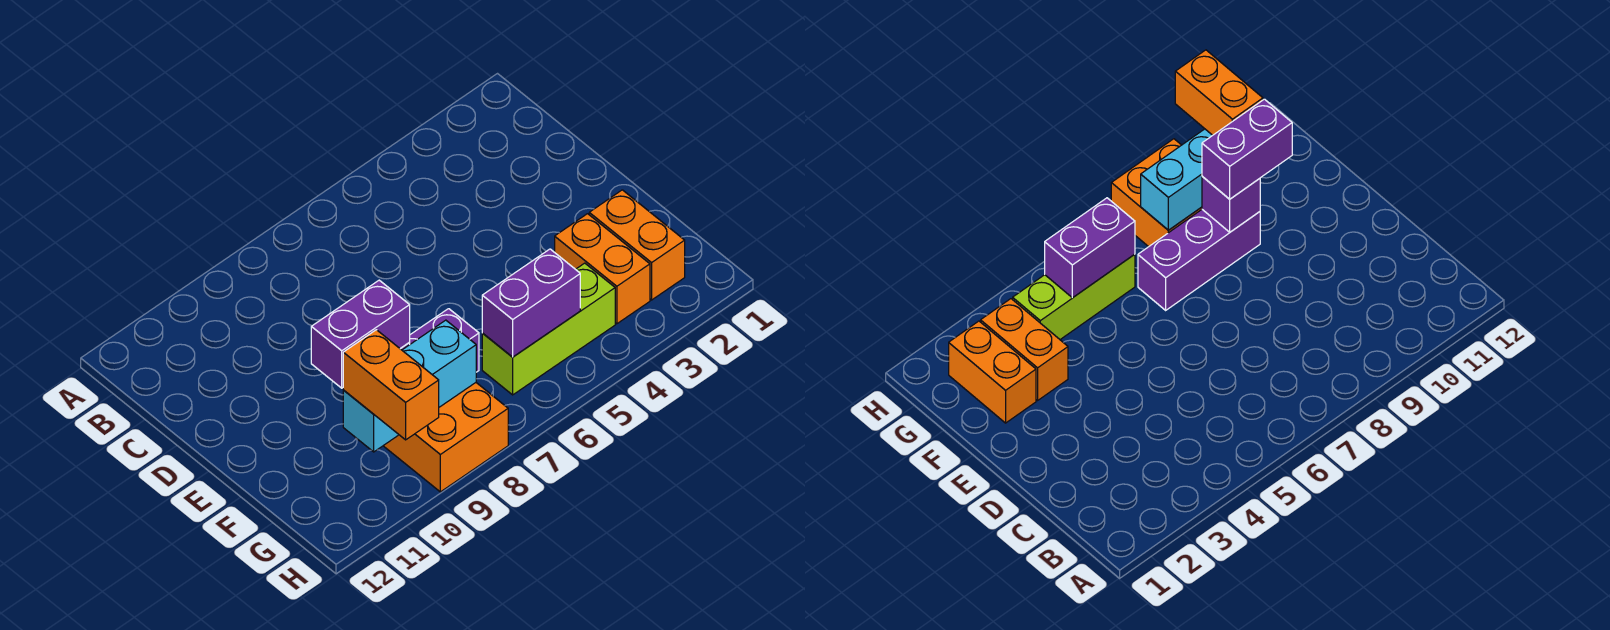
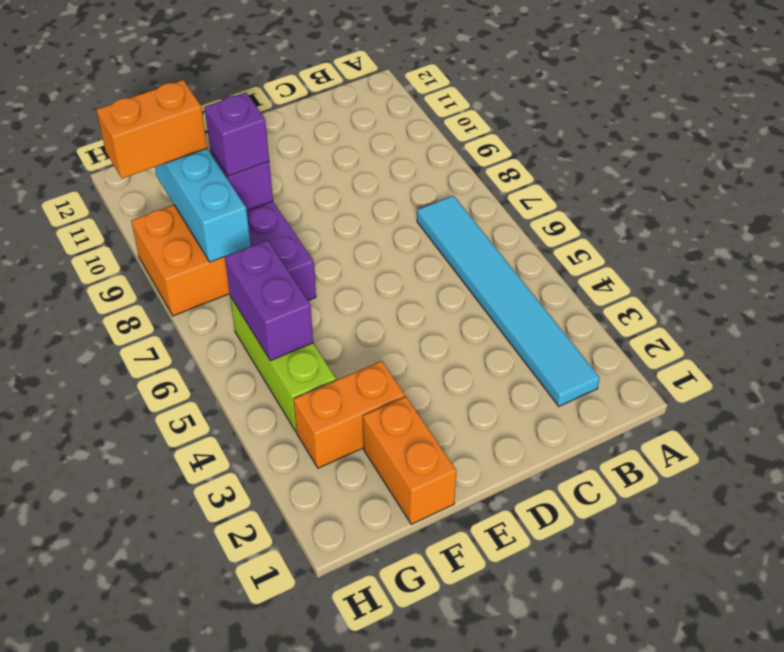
none -> cyan 1x6 tile [417,196,600,406]
orange 1x2 brick [589,190,685,300] -> orange 1x2 brick turned to [363,397,457,524]
purple 1x2 brick [311,280,410,388] -> purple 1x1 brick [204,93,269,176]

